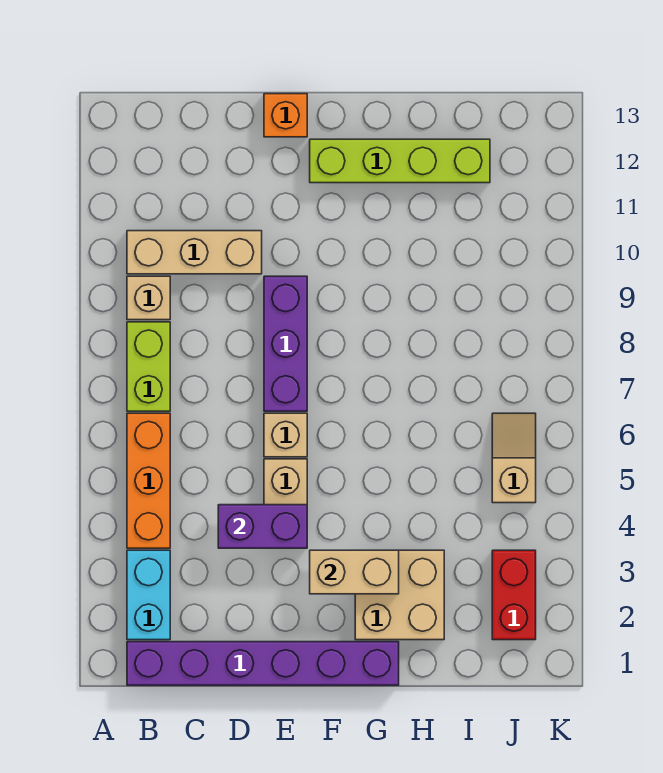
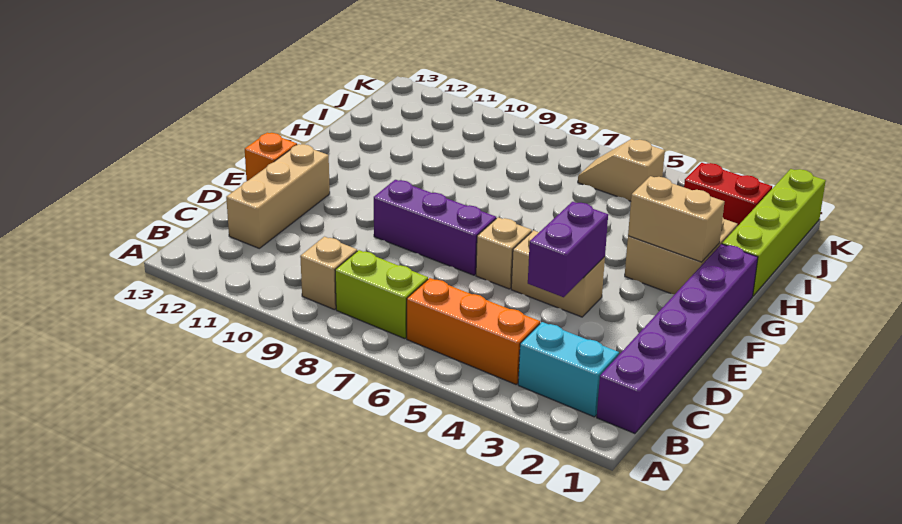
tan 1x3 brick [127,231,262,274] -> tan 1x3 brick moved to [226,144,330,248]
tan 1x2 brick [310,550,399,594] -> tan 1x2 brick turned to [628,176,724,262]
lime 1x4 brick [310,139,490,183] -> lime 1x4 brick moved to [722,169,826,296]

